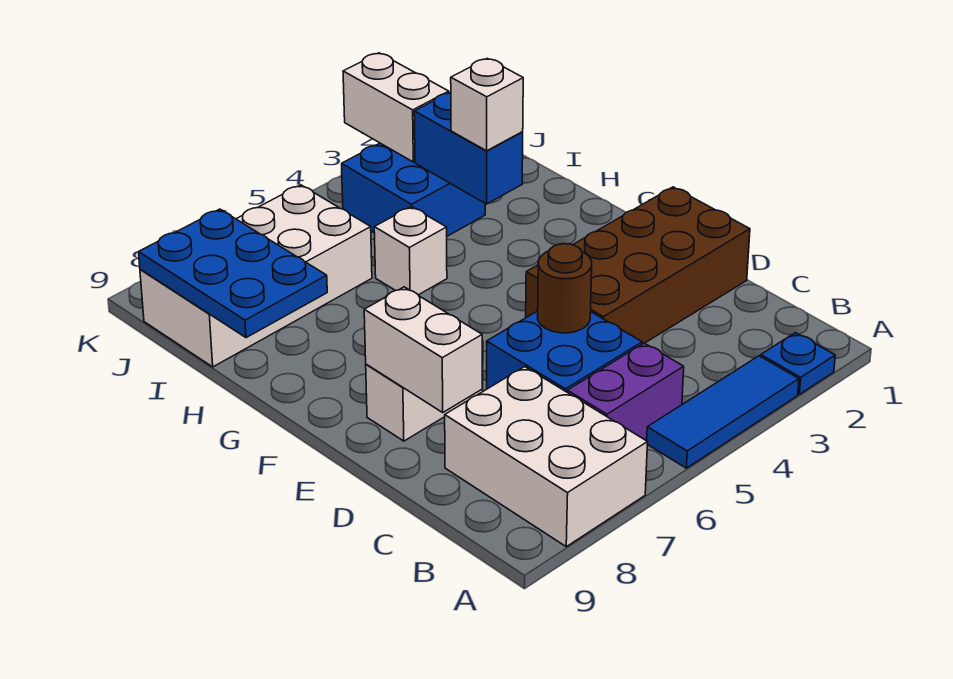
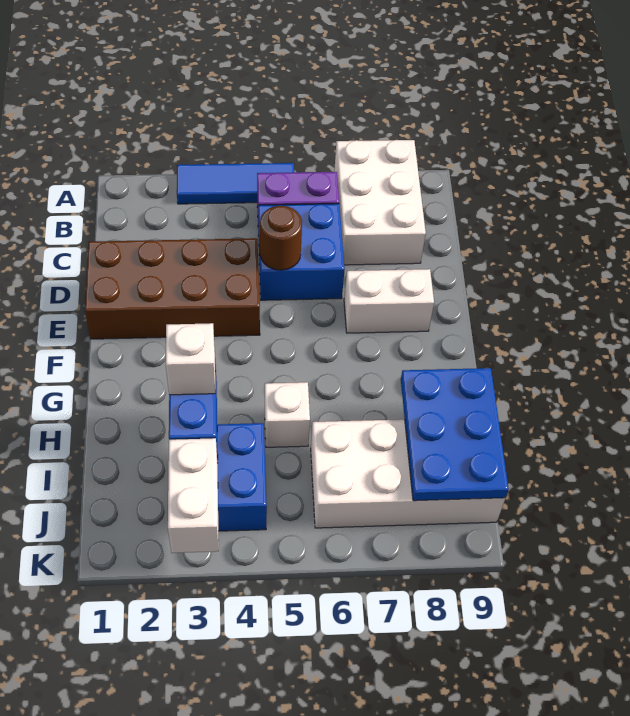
blue 1x1 plate [761,333,835,394] -> none
white 1x2 brick [364,287,482,412] -> none

